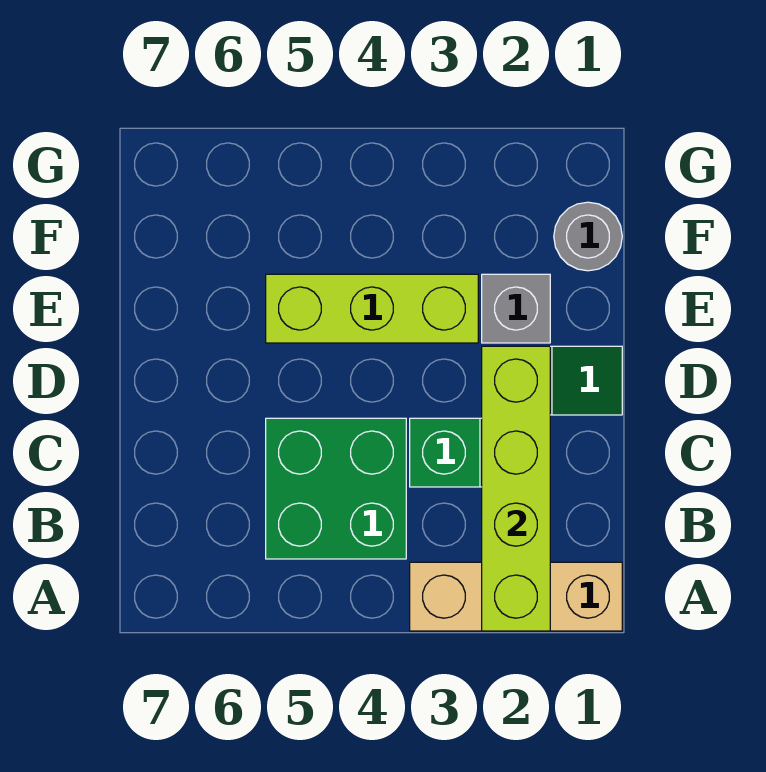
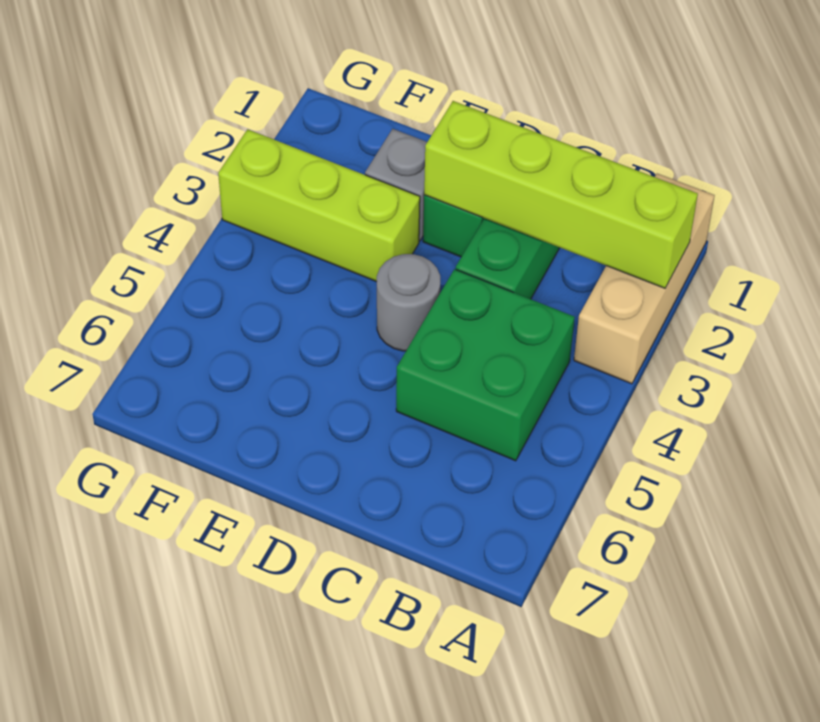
lime 1x3 brick [266,274,478,343] -> lime 1x3 brick turned to [218,129,420,282]
grey 1x1 round brick [554,202,622,271] -> grey 1x1 round brick moved to [377,254,440,351]

